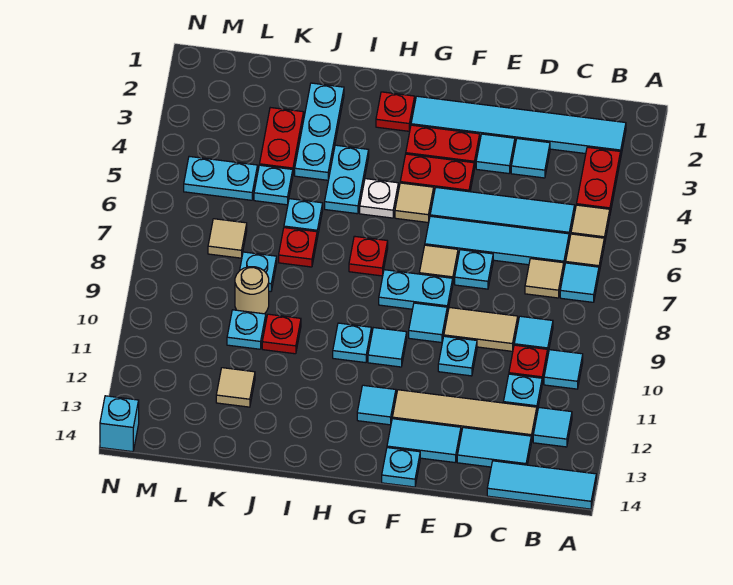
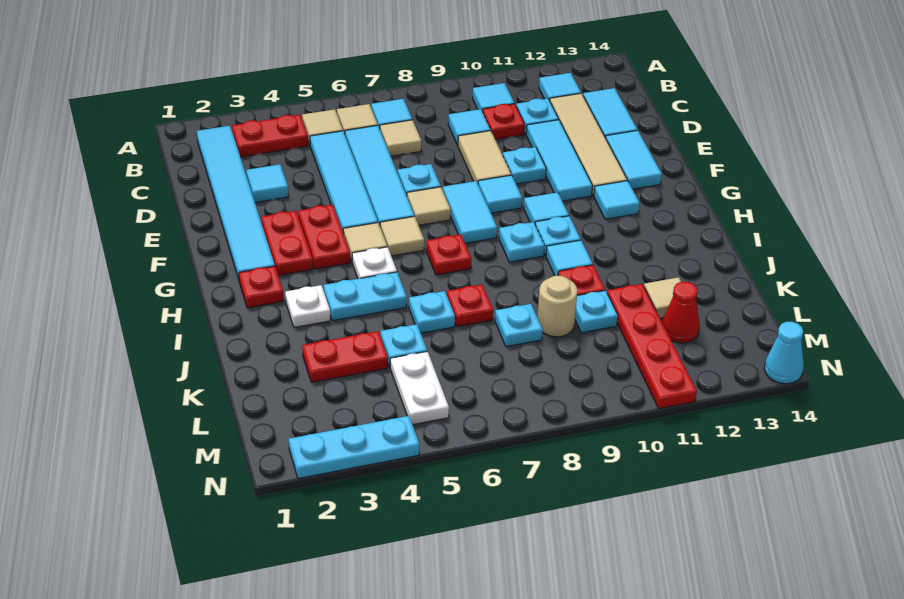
cyan 1x3 tile [487,461,596,509] -> cyan 1x3 tile moved to [526,120,593,201]
cyan 1x1 tile [476,134,515,173] -> cyan 1x1 tile moved to [546,240,593,276]
cyan 1x2 plate [379,270,453,313] -> cyan 1x2 tile [443,181,497,243]
cyan 1x1 plate [382,448,420,487] -> cyan 1x1 plate moved to [499,222,544,262]
none -> white 1x1 plate [285,285,330,327]
cyan 1x3 plate [295,83,344,180] -> cyan 1x3 plate moved to [289,416,420,479]
none -> red 1x4 plate [607,284,697,409]
cyan 1x2 plate [184,156,258,200] -> white 1x2 plate [390,351,449,425]
tan 1x1 tile [208,219,247,258] -> tan 1x1 tile moved to [380,216,424,256]
none -> red 1x1 cone [662,282,700,343]
cyan 1x1 brick [100,396,139,452] -> cyan 1x1 cone [764,322,804,384]

